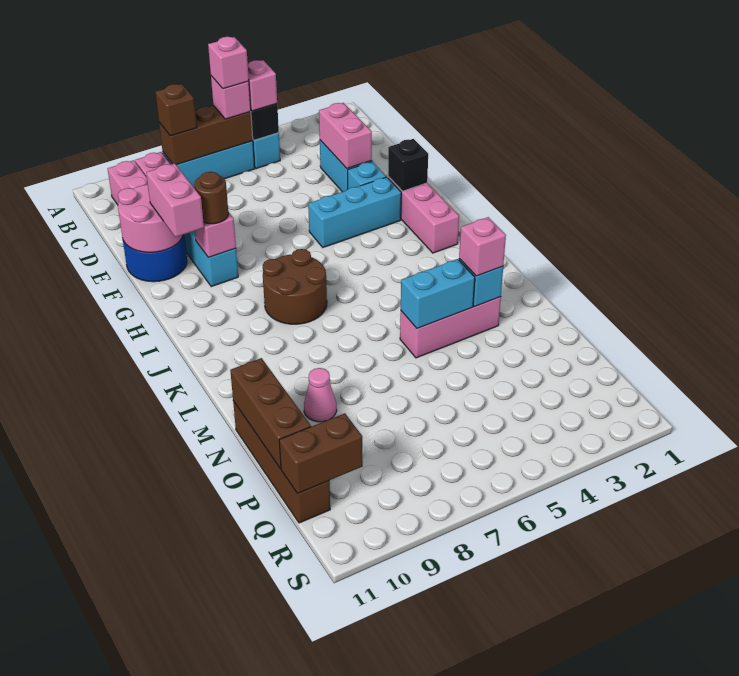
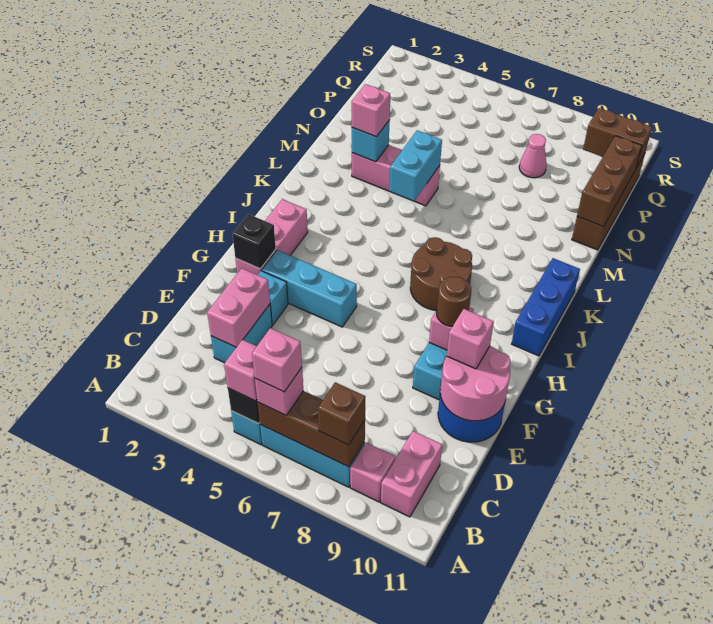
pink 1x2 brick [146,163,204,237] -> pink 1x1 brick [447,309,494,369]
none -> blue 1x3 brick [512,258,580,356]
cyan 1x2 brick [401,259,475,328] -> cyan 1x2 brick turned to [389,130,442,201]
pink 1x1 cone [304,368,337,422] -> pink 1x1 cone moved to [519,134,547,178]

